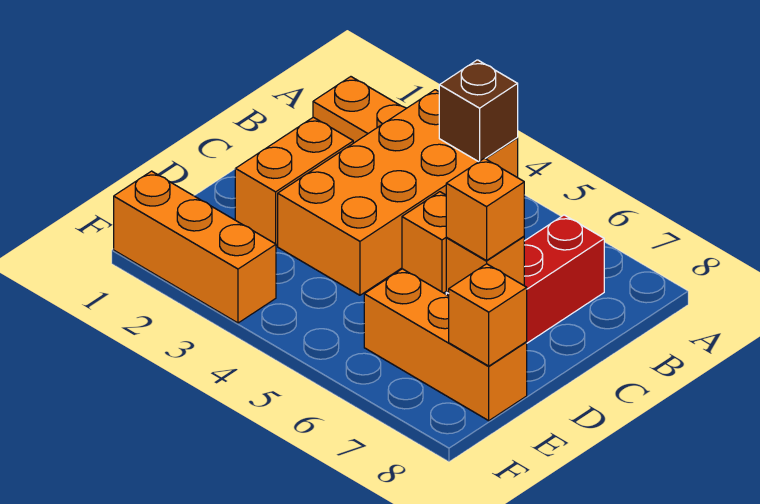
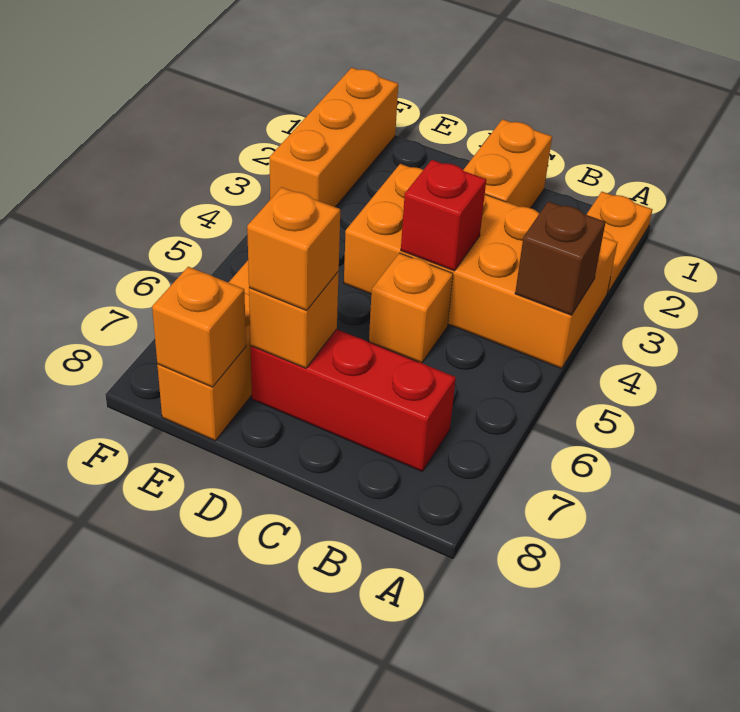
orange 1x2 brick [235,117,353,245] -> orange 1x2 brick turned to [463,119,552,208]
none -> red 1x1 brick [401,160,486,271]

